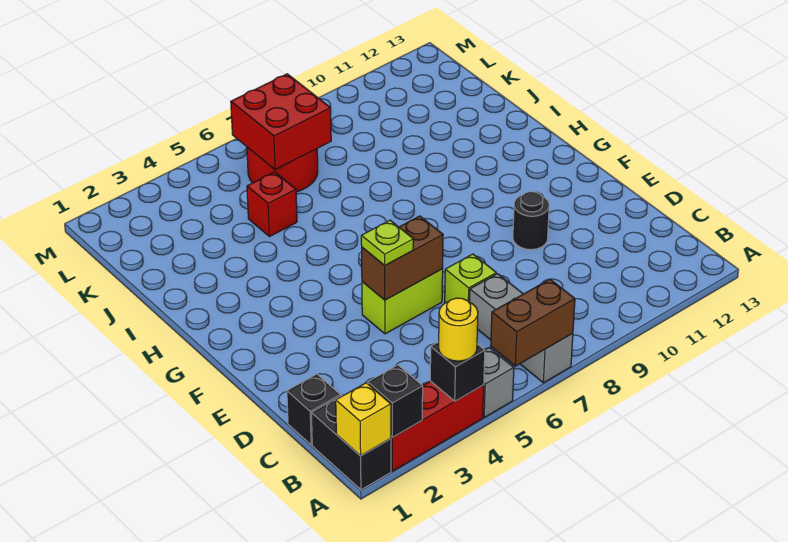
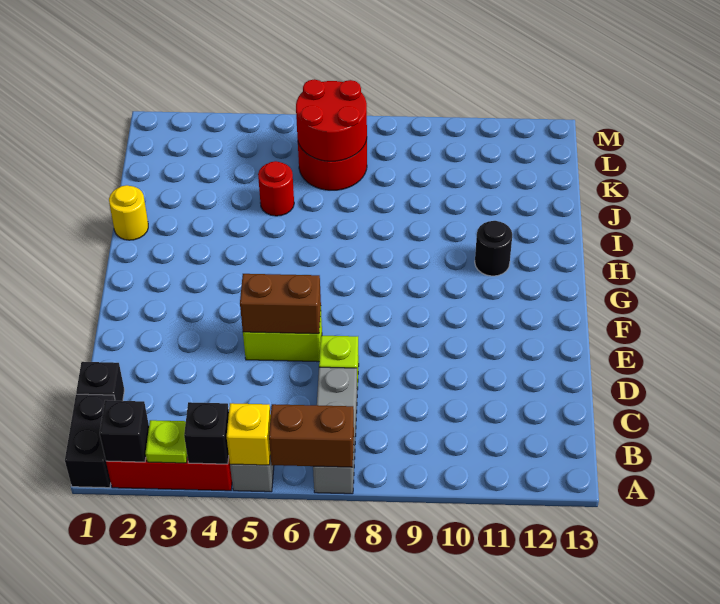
yellow 1x1 brick [336,383,391,456] -> yellow 1x1 brick moved to [227,403,271,465]
yellow 1x1 round brick [439,298,478,361] -> yellow 1x1 round brick moved to [109,185,148,240]
lime 1x1 plate [361,220,413,265] -> lime 1x1 plate moved to [146,420,187,463]
black 1x1 round brick [513,192,549,250] -> black 1x1 round brick moved to [475,221,512,276]
red 1x1 brick [247,172,297,237] -> red 1x1 round brick [258,161,294,216]
red 2x2 brick [231,74,331,170] -> red 2x2 round brick [296,79,367,161]

